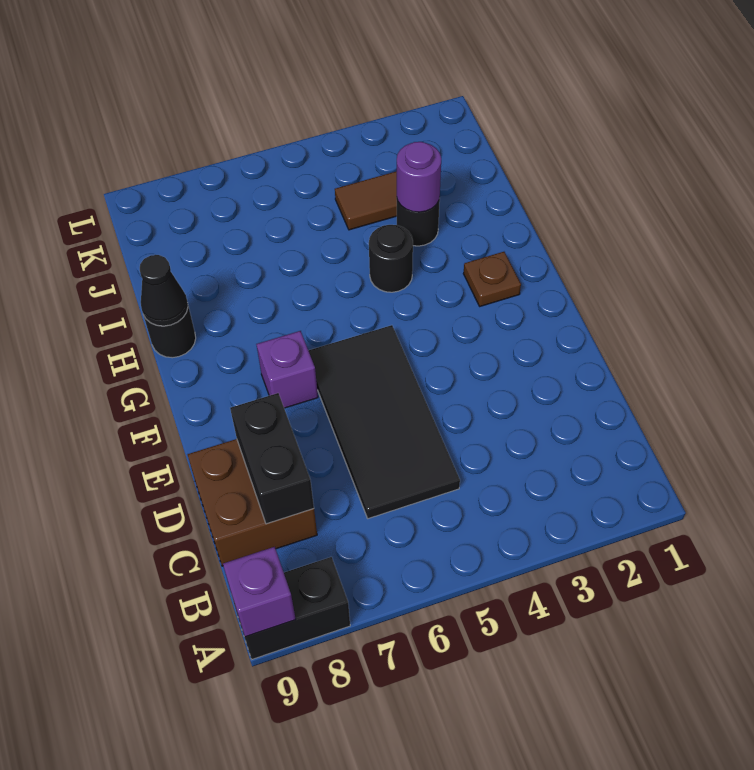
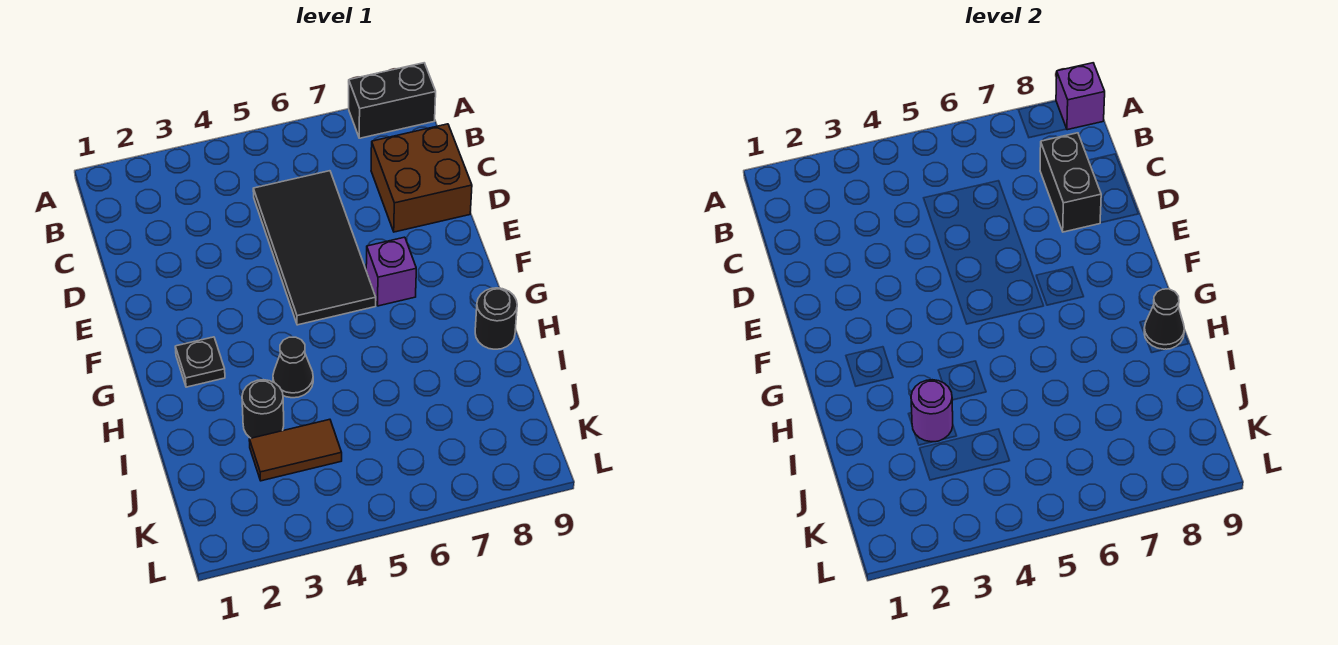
brown 1x1 plate [463,252,521,306] -> black 1x1 plate [175,337,225,387]
black 1x1 round brick [369,225,413,292] -> black 1x1 cone [273,337,313,398]

